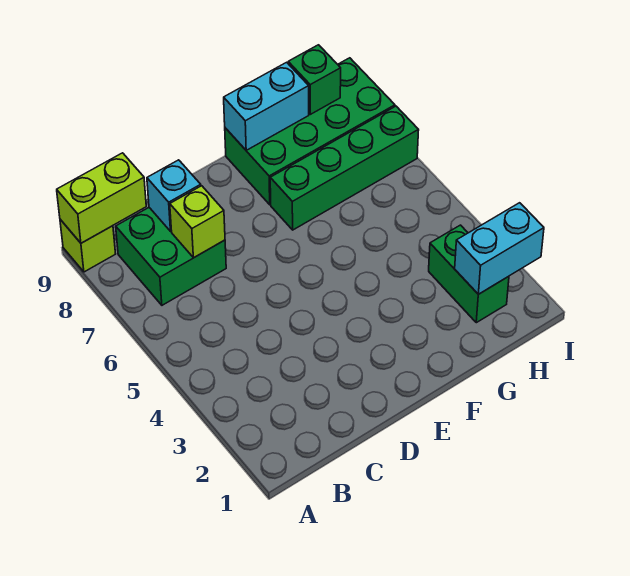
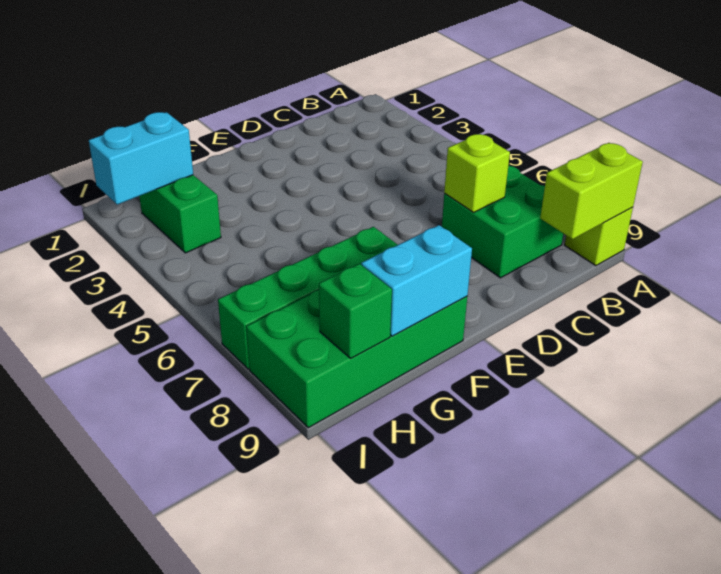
cyan 1x1 brick [147,160,201,231] -> none

